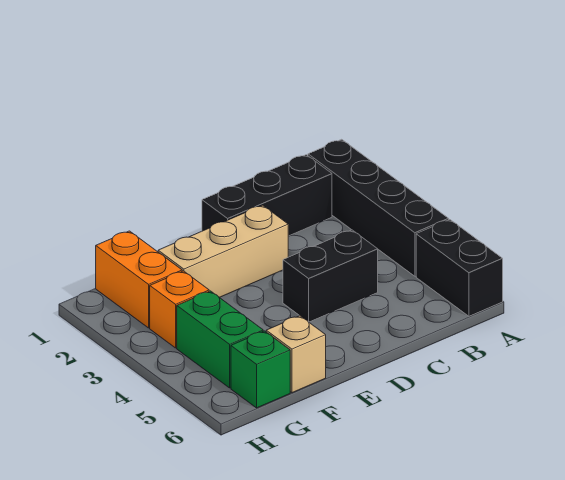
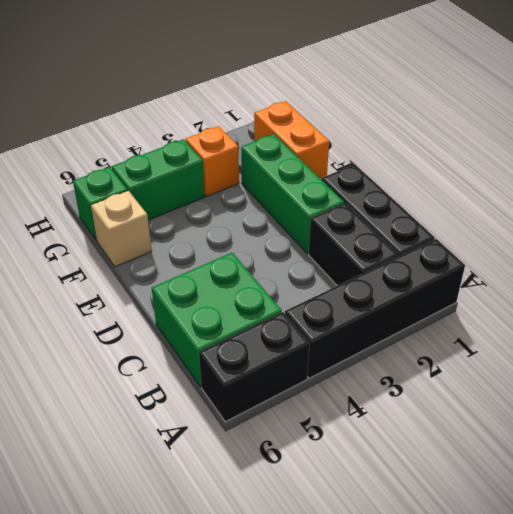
none -> green 2x2 brick [152,253,282,387]
black 1x2 brick [283,230,378,322] -> black 1x2 brick moved to [309,203,399,286]
tan 1x3 brick [158,205,288,297] -> green 1x3 brick [241,134,344,254]
orange 1x2 brick [96,231,182,328] -> orange 1x2 brick turned to [254,101,329,180]

